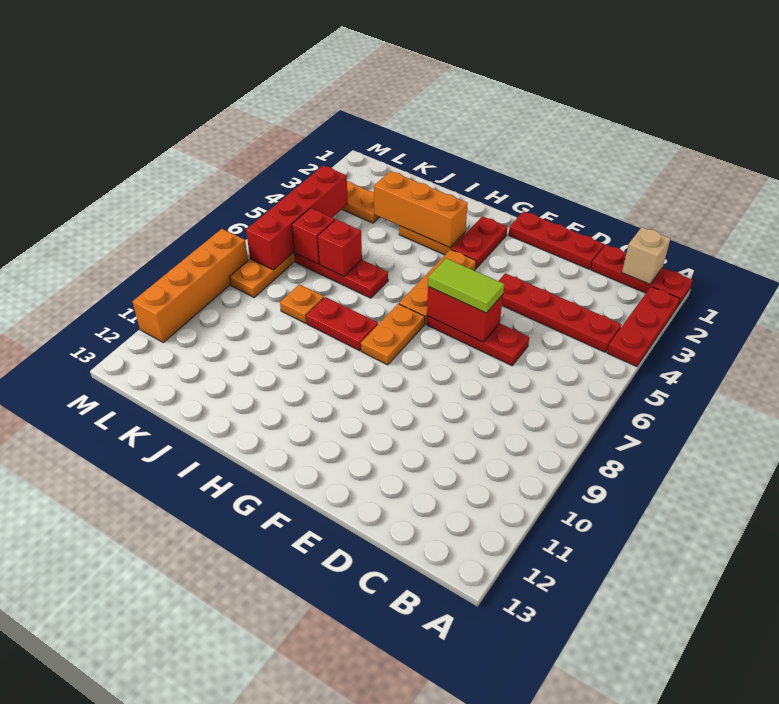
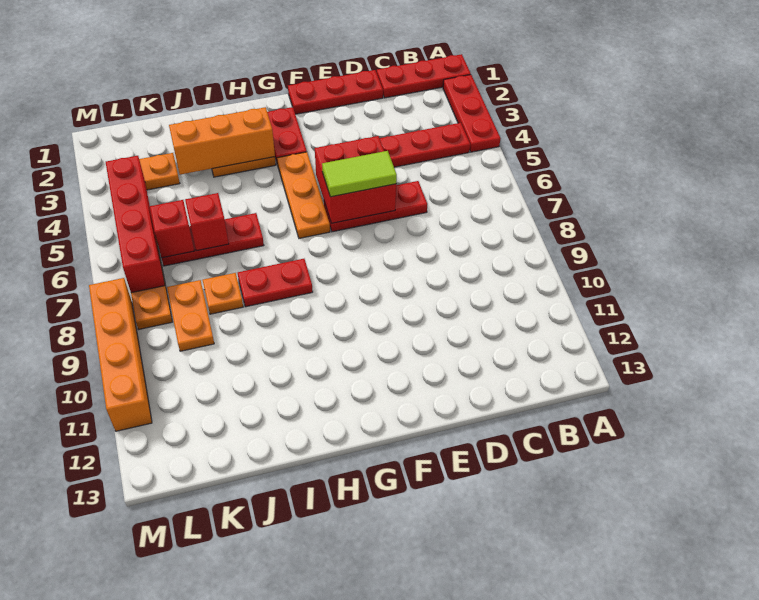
tan 1x1 brick [622,227,671,284] -> none
red 1x2 brick [427,287,503,342] -> red 2x2 brick [315,136,396,223]
orange 1x2 plate [361,304,425,365] -> orange 1x2 plate moved to [167,280,214,351]

